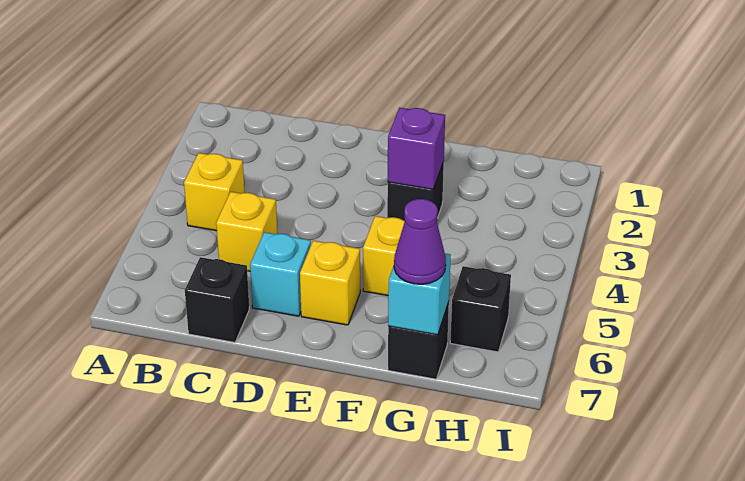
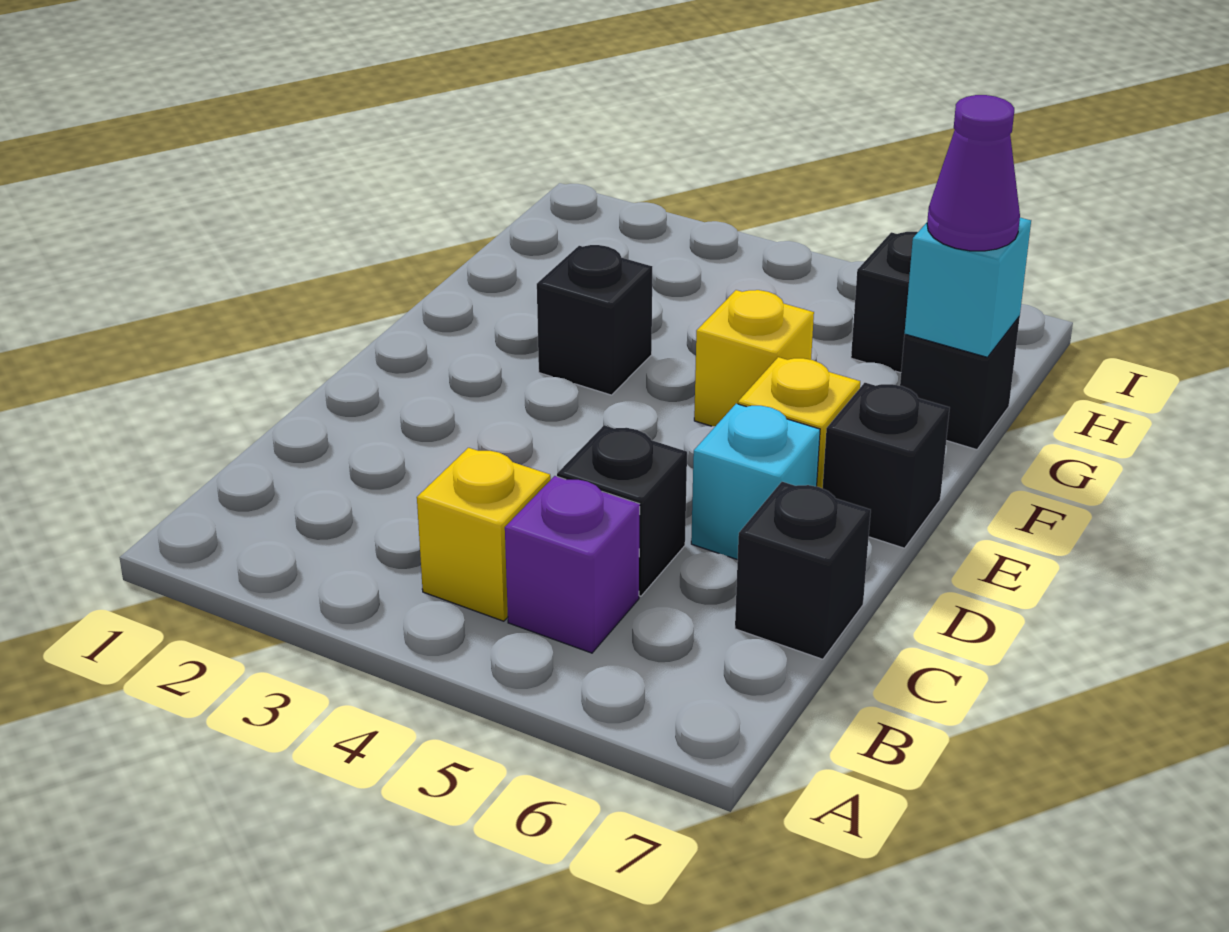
yellow 1x1 brick [216,192,277,271] -> black 1x1 brick [557,425,687,596]
none -> black 1x1 brick [823,383,950,548]
purple 1x1 brick [388,108,445,189] -> purple 1x1 brick moved to [505,476,640,653]

